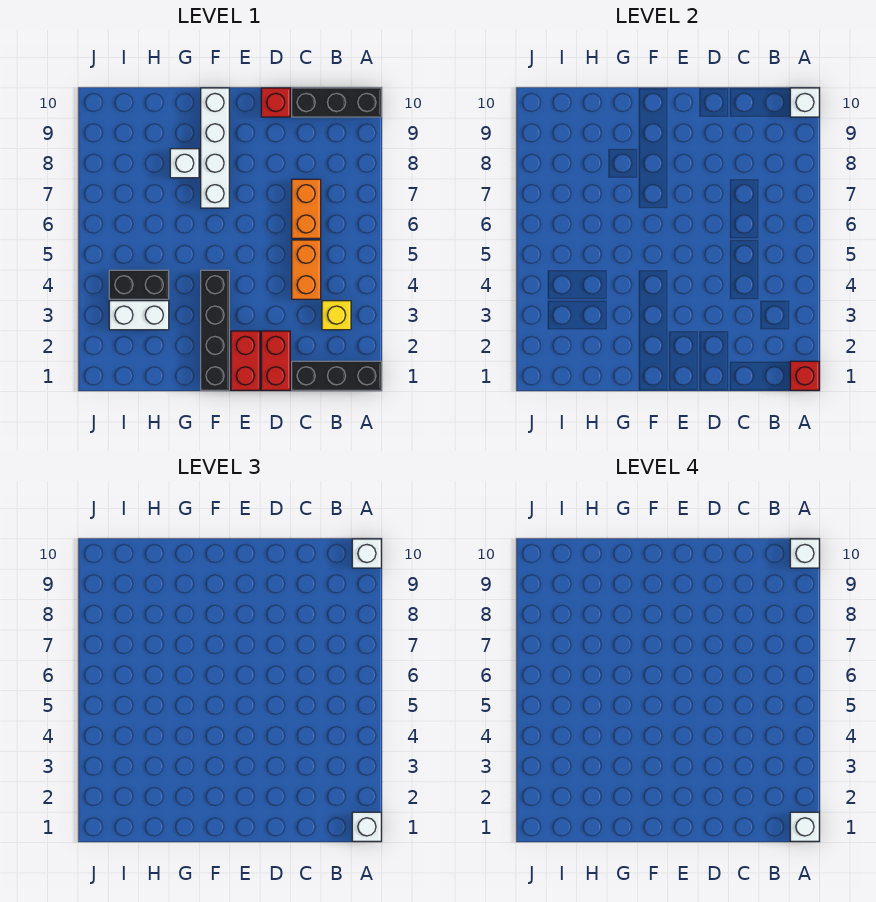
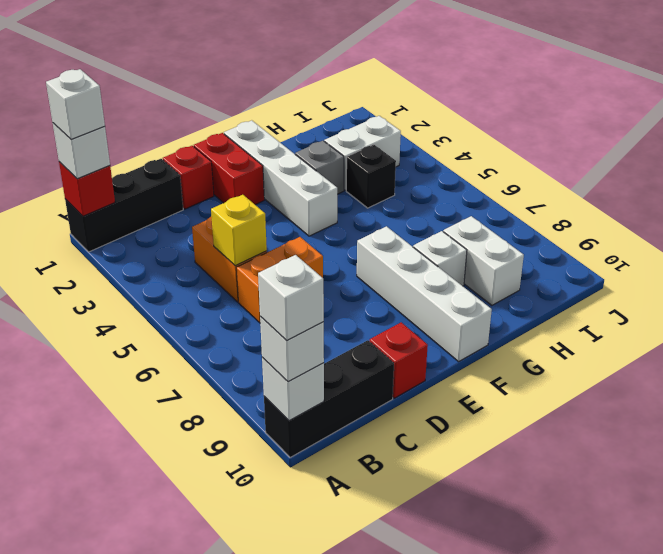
yellow 1x1 brick [322,301,351,330] -> yellow 1x1 brick moved to [211,195,267,266]
orange 1x2 brick [292,179,321,238] -> orange 1x2 brick turned to [236,237,323,323]
red 1x2 brick [261,331,290,390] -> red 1x1 brick [163,146,214,209]
black 1x4 brick [201,270,229,390] -> white 1x4 brick [224,120,337,236]
none -> grey 1x1 brick [295,141,344,194]
black 1x2 brick [109,270,169,299] -> black 1x1 brick [346,145,396,208]
none -> white 1x2 brick [443,216,524,305]

